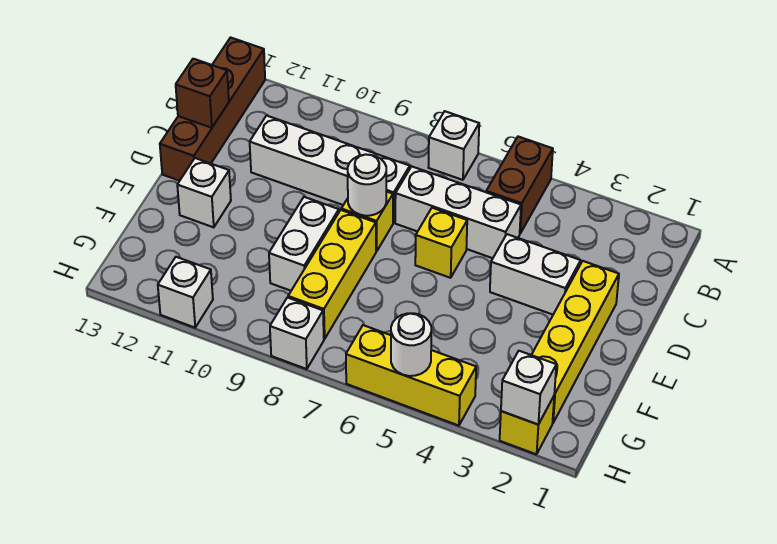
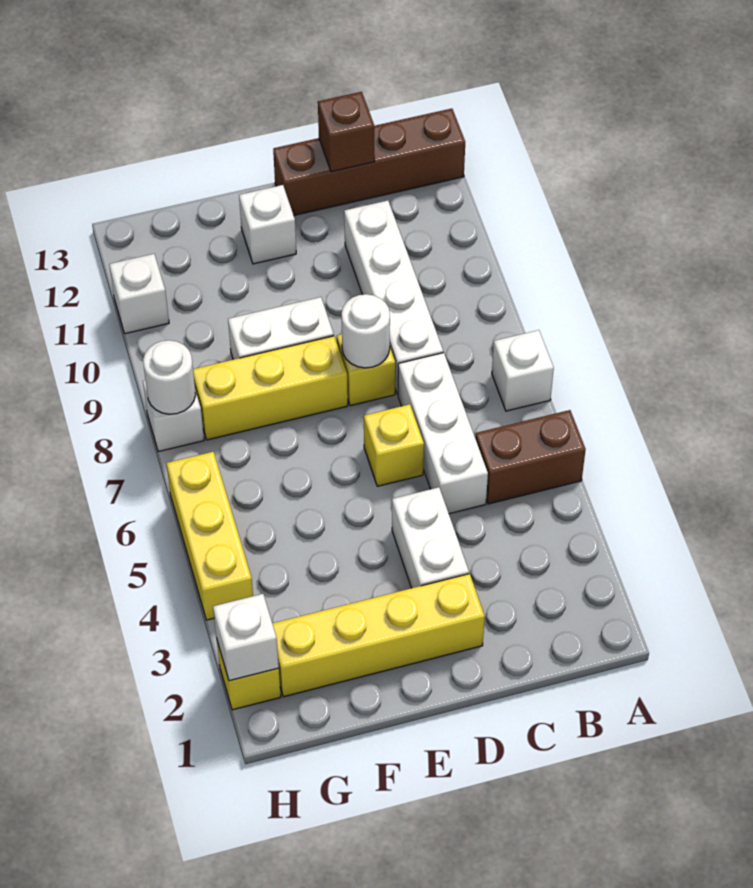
white 1x1 round brick [391,313,431,376] -> white 1x1 round brick moved to [143,340,196,414]

